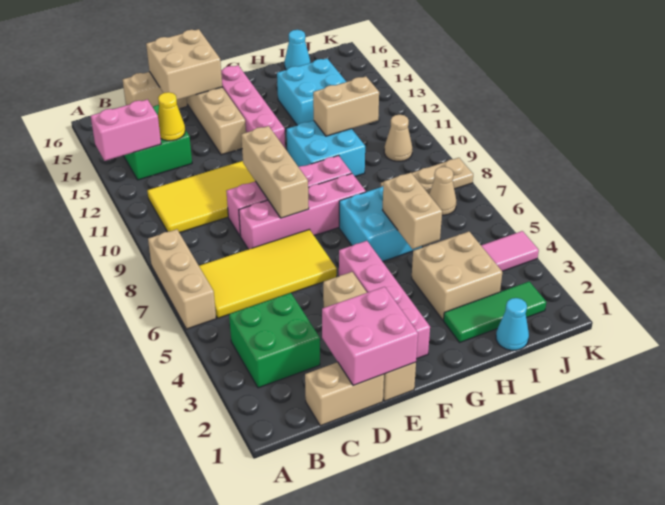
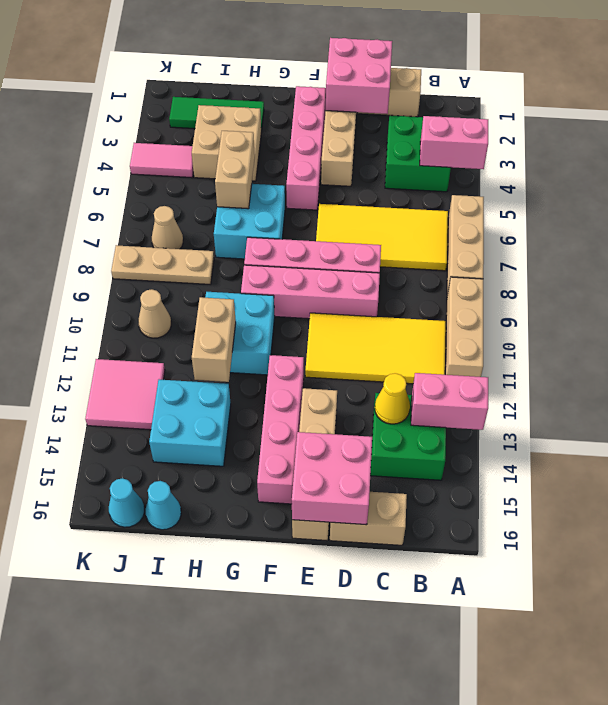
none -> pink 1x2 brick [420,116,488,169]
tan 2x2 brick [146,29,222,100] -> pink 2x2 brick [292,432,372,525]
tan 1x3 brick [241,126,309,218] -> tan 1x3 brick moved to [445,277,483,377]
tan 1x2 brick [313,76,379,136] -> tan 1x2 brick turned to [192,297,236,382]
cyan 1x1 cone [496,298,529,350] -> cyan 1x1 cone moved to [109,478,144,527]
none -> pink 2x2 tile [85,359,165,430]

